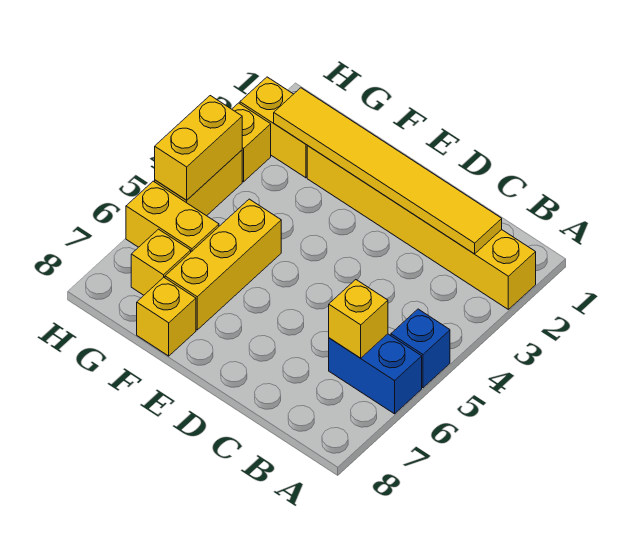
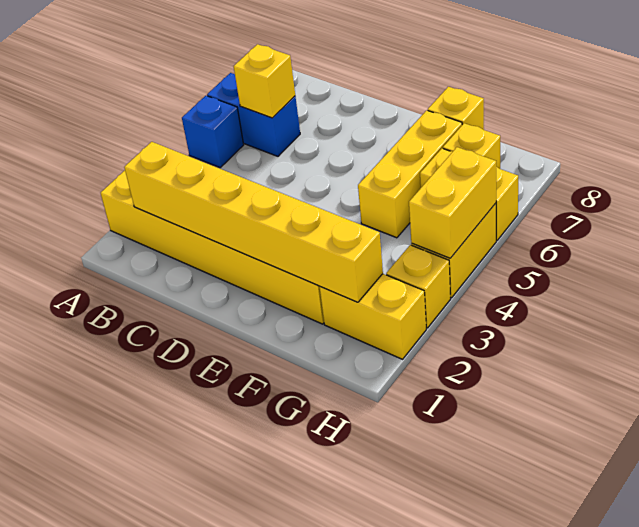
yellow 1x6 tile [274,88,502,254] -> yellow 1x6 brick [124,142,383,302]

